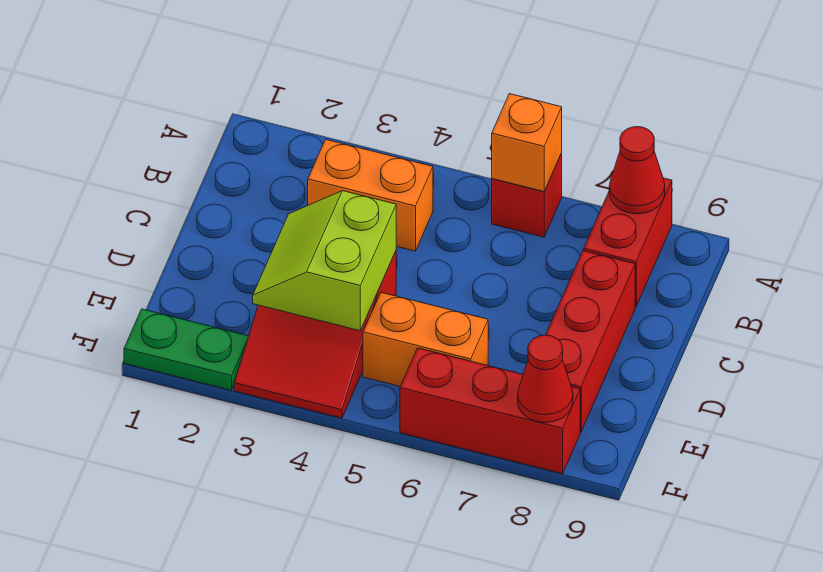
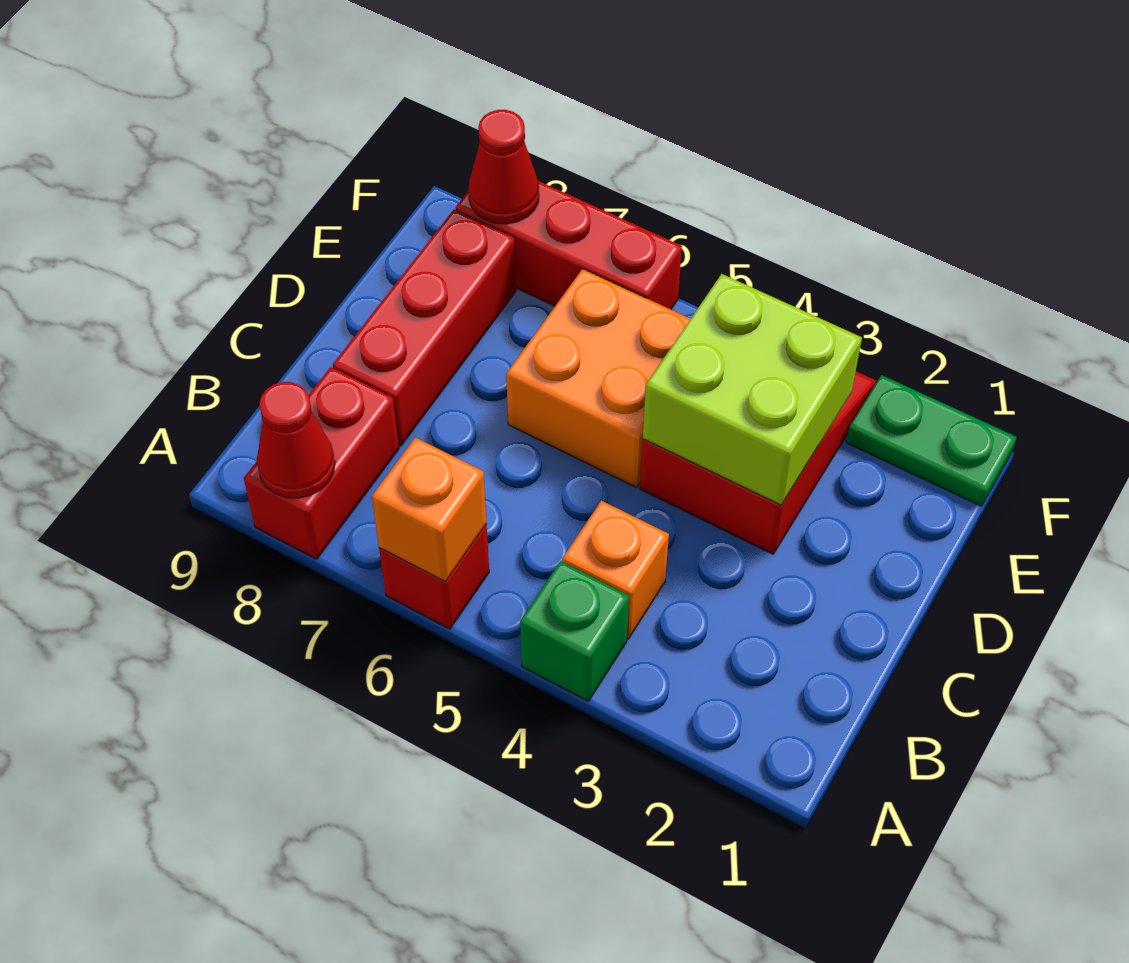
none -> green 1x1 brick [520,561,629,701]
orange 1x2 brick [308,139,433,251] -> orange 1x1 brick [562,501,669,639]
lime 2x2 slope [253,191,396,331] -> lime 2x2 brick [643,274,862,505]
orange 1x2 brick [363,292,488,386] -> orange 2x2 brick [506,269,690,487]

